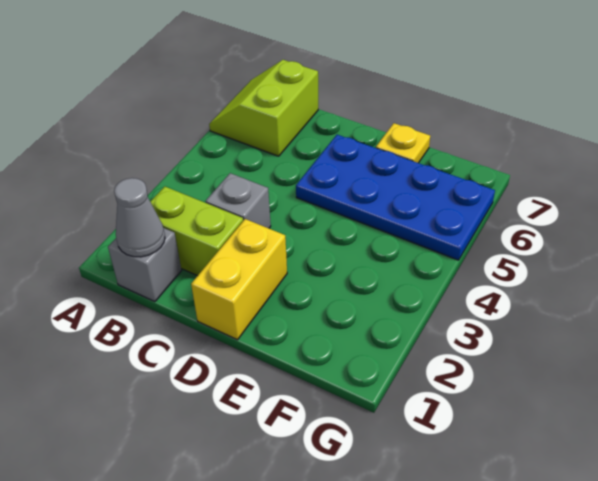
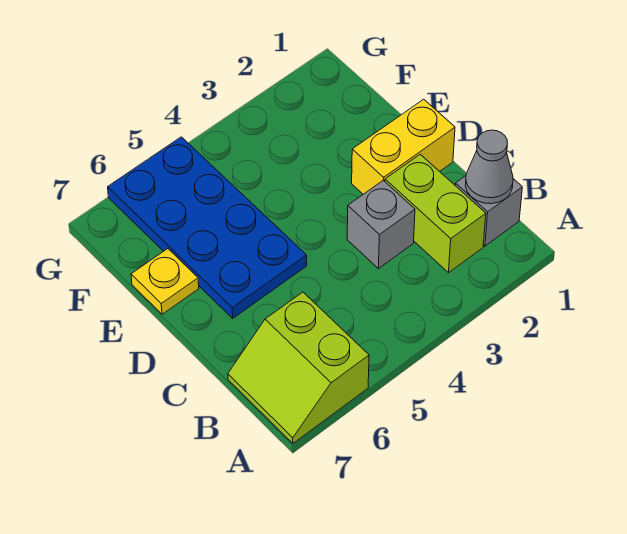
lime 2x2 slope [209,60,318,156] -> lime 2x2 slope turned to [228,292,369,443]

